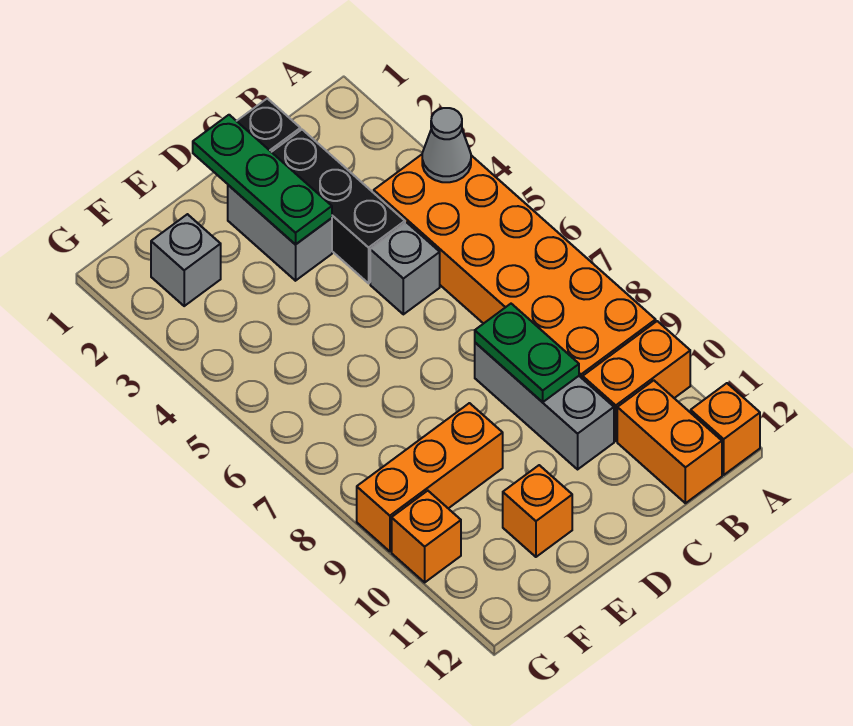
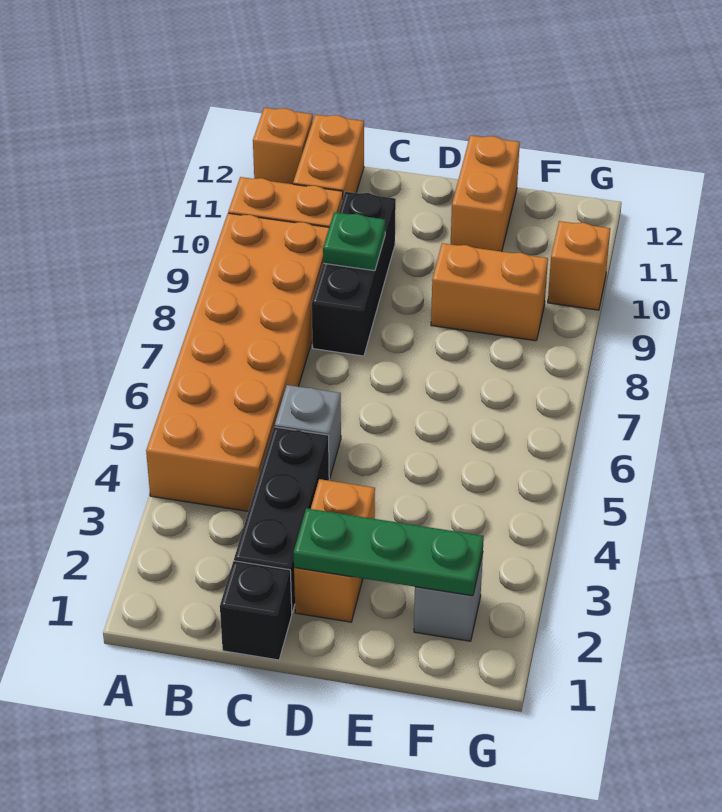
grey 1x1 cone [422,108,471,182] -> none
grey 1x3 brick [475,343,614,469] -> black 1x3 brick [312,192,396,356]
green 1x2 plate [475,304,579,402] -> green 1x1 plate [323,212,385,271]
green 1x3 plate [193,115,332,245] -> green 1x3 plate turned to [294,508,484,596]
grey 1x2 brick [228,185,332,281] -> orange 1x2 brick [294,479,375,622]
orange 1x3 brick [357,403,503,551] -> orange 1x2 brick [431,243,548,341]
orange 1x1 brick [503,465,572,557] -> orange 1x2 brick [451,135,520,252]

